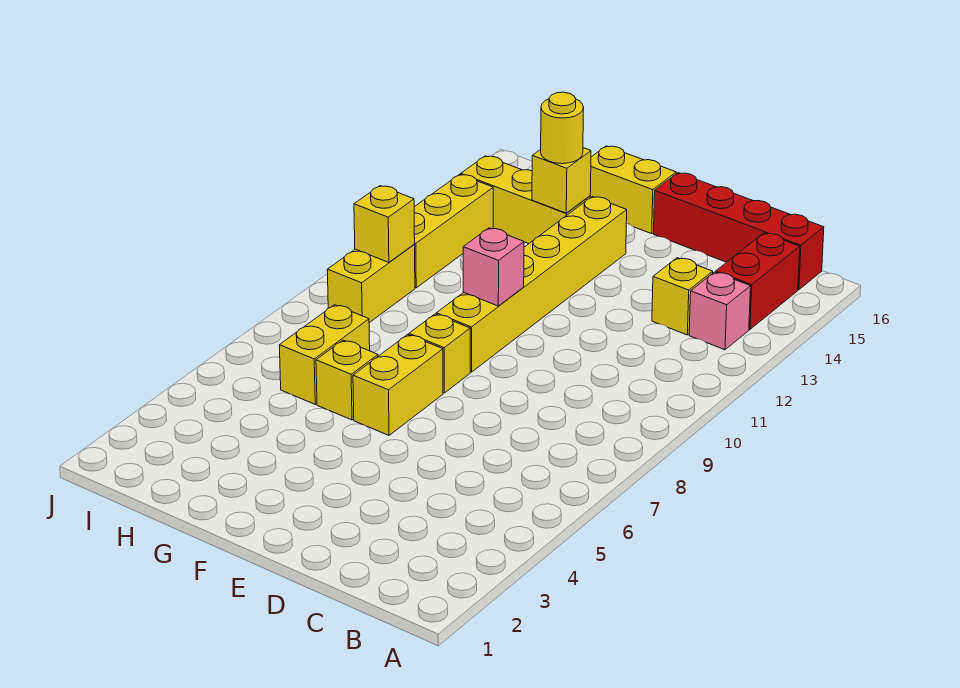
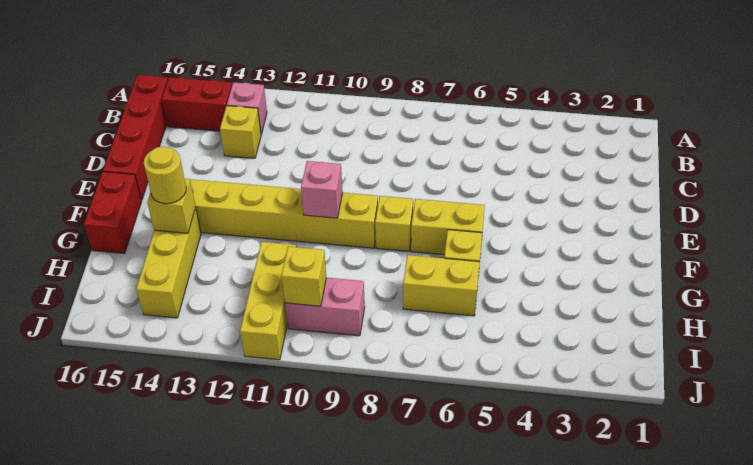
yellow 1x2 brick [590,146,676,234] -> red 1x2 brick [84,172,142,254]
yellow 1x2 brick [327,245,415,323] -> pink 1x2 brick [285,278,365,336]
yellow 1x3 brick [414,174,493,288] -> yellow 1x3 brick turned to [240,242,296,360]

